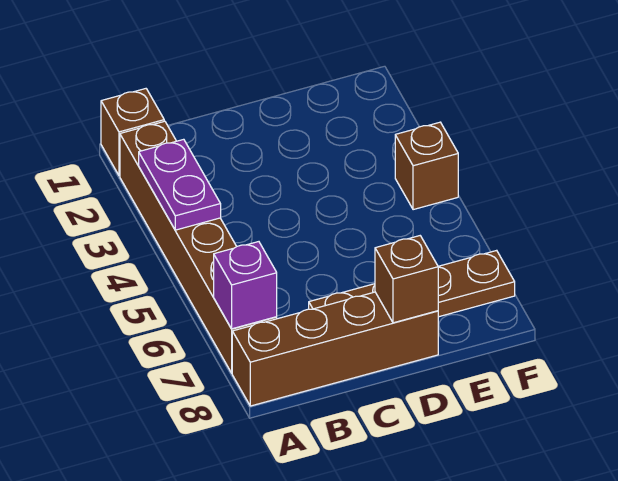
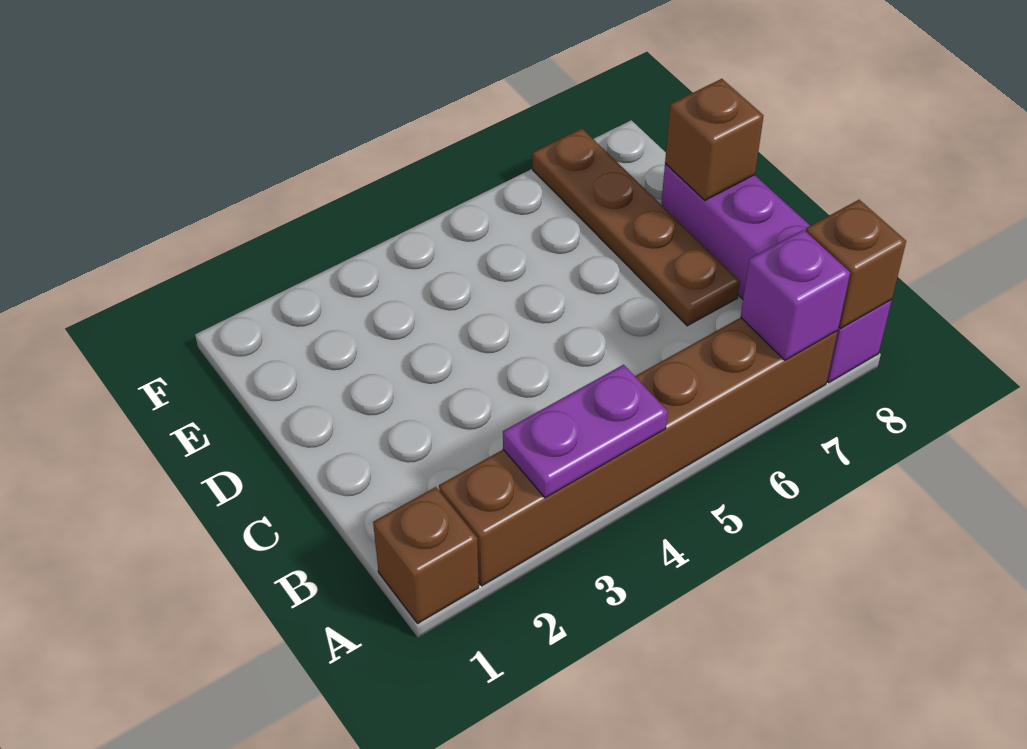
brown 1x4 brick [232,292,438,406] -> purple 1x4 brick [661,164,892,383]
brown 1x1 brick [395,122,458,210] -> brown 1x1 brick moved to [806,200,906,328]

